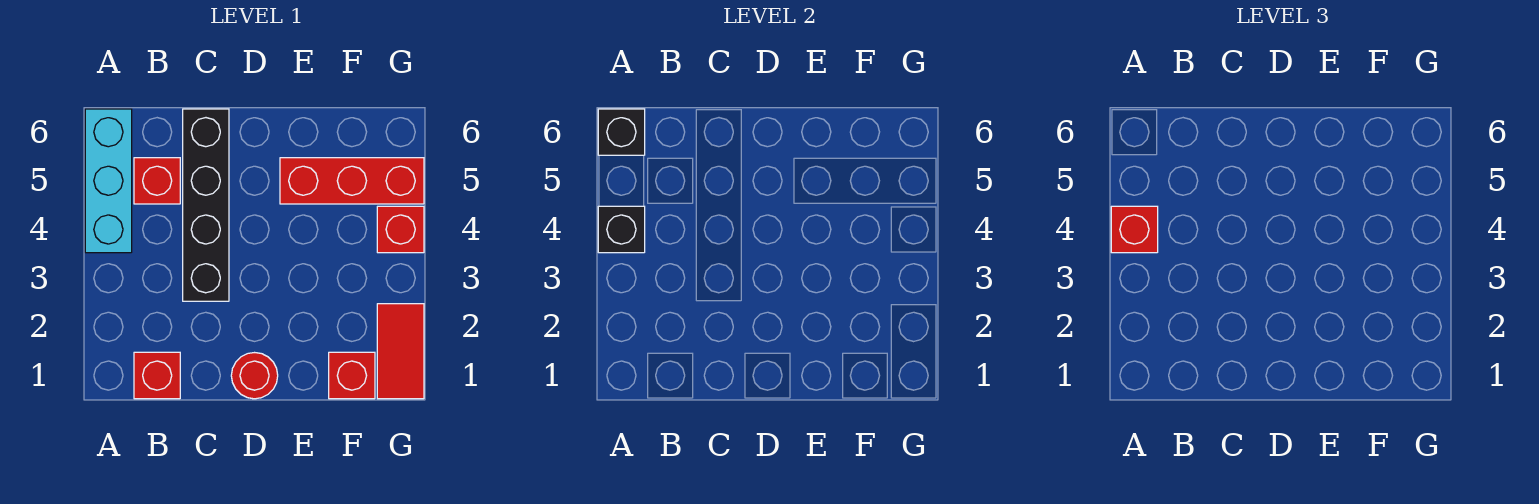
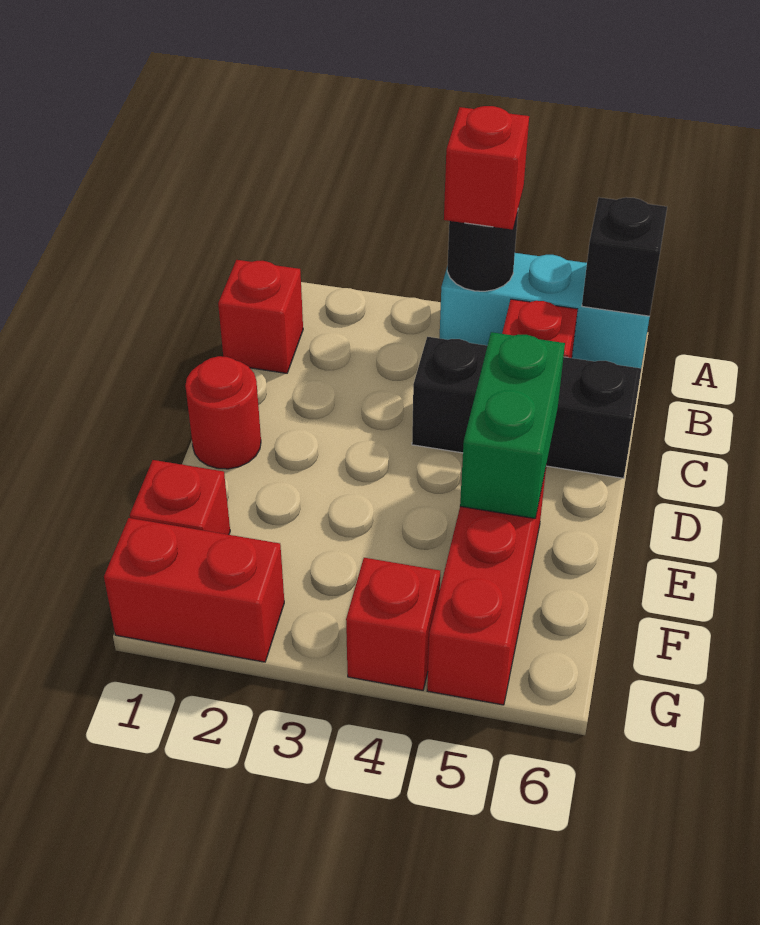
black 1x1 brick [598,206,645,253] -> black 1x1 round brick [447,211,518,291]
black 1x4 brick [183,109,229,301] -> black 1x3 brick [412,337,641,478]
none -> green 1x2 brick [460,332,565,518]
red 1x2 tile [377,304,424,399] -> red 1x2 brick [104,518,284,662]

